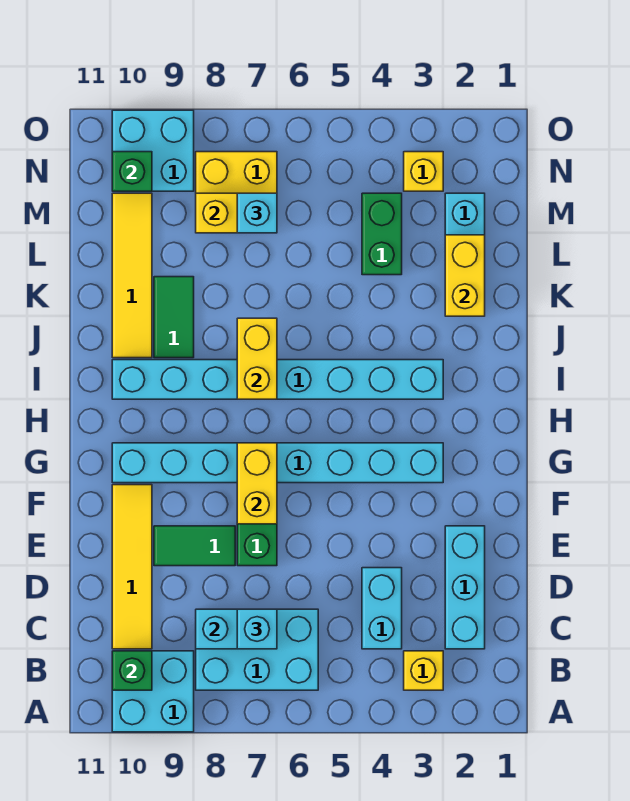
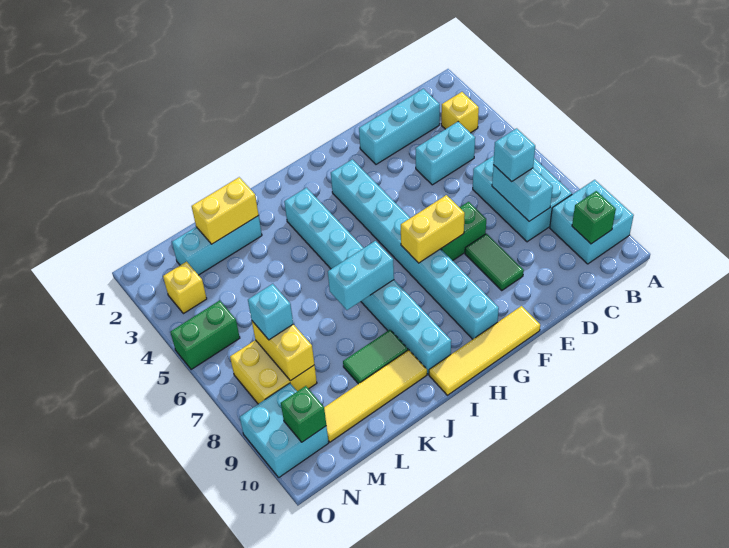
yellow 1x4 tile [112,485,152,649] -> yellow 1x4 tile moved to [429,306,540,395]
yellow 1x2 brick [237,318,277,399] -> cyan 1x2 brick [328,241,394,310]
green 1x2 brick [362,193,402,275] -> green 1x2 brick moved to [170,300,240,370]

